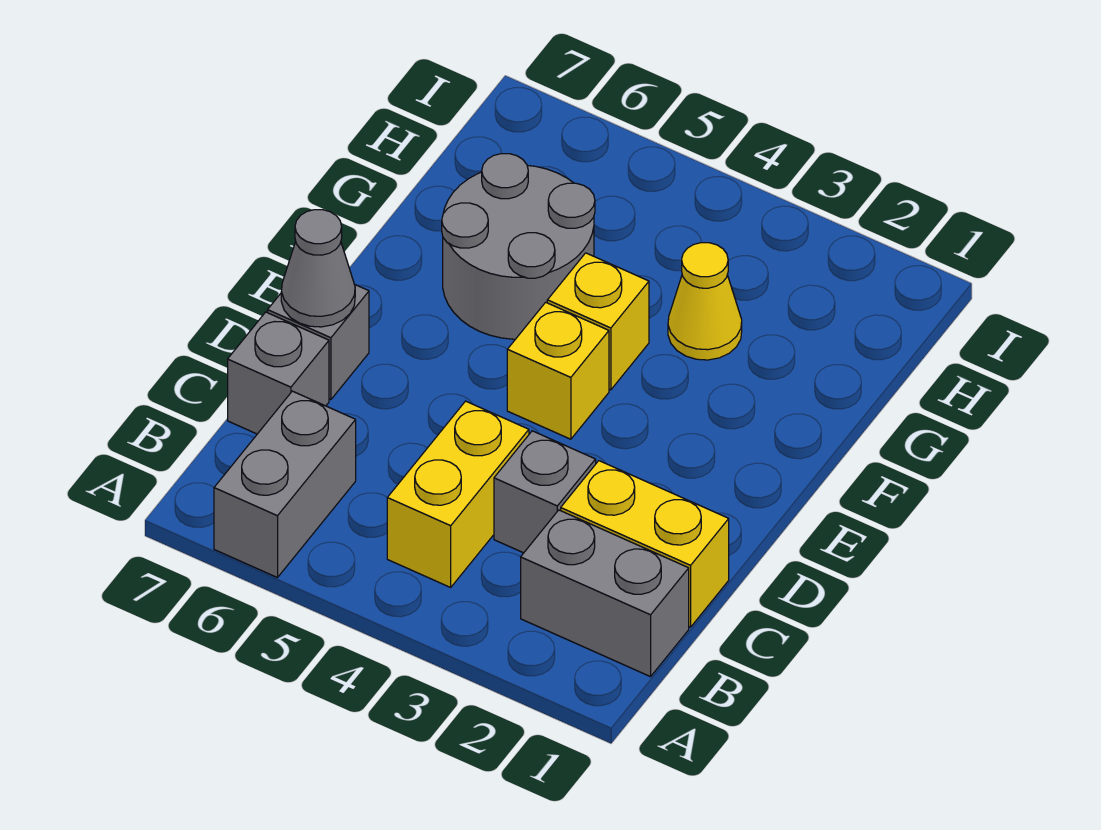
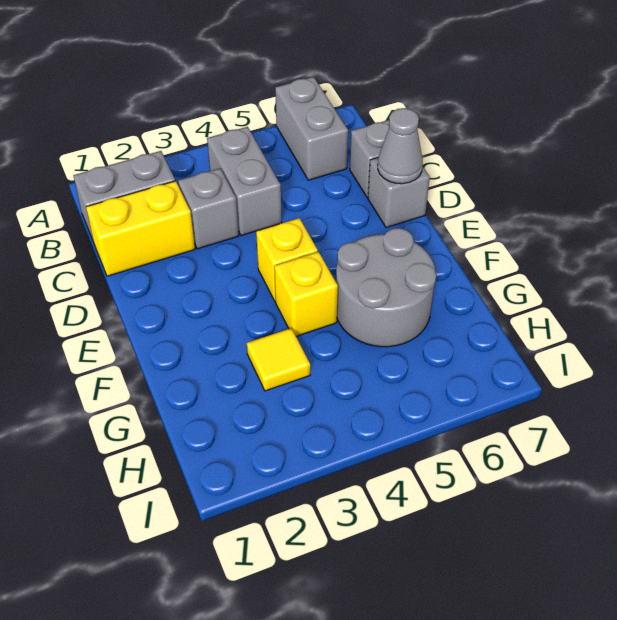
yellow 1x2 brick [387,401,529,587] -> grey 1x2 brick [207,127,282,236]
yellow 1x1 cone [668,243,742,360] -> yellow 1x1 tile [247,328,310,391]

